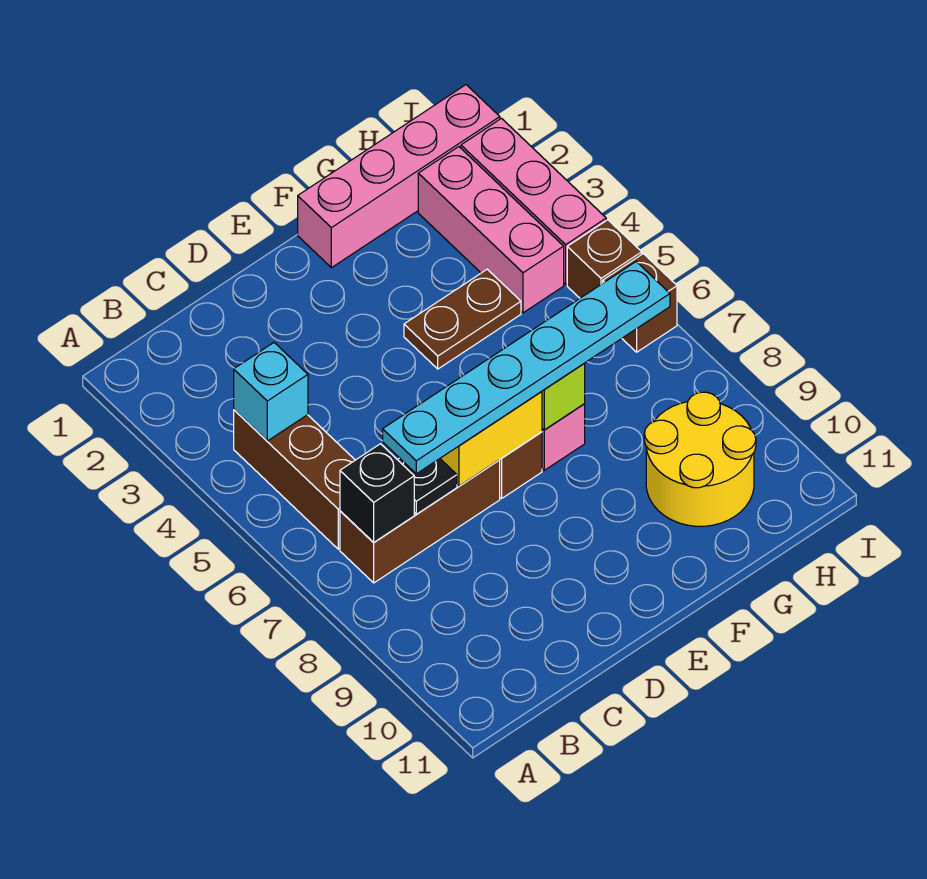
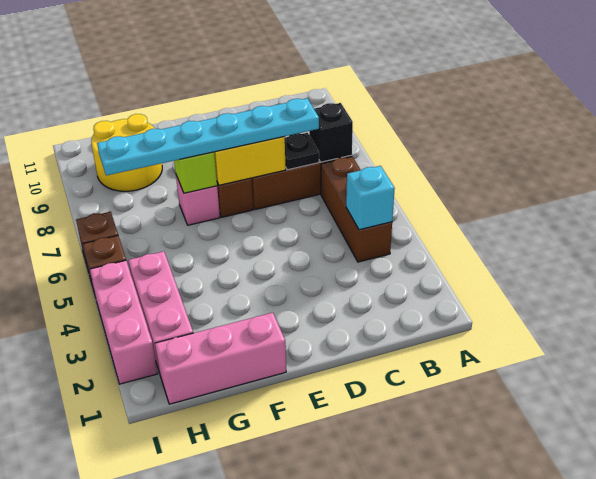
pink 1x4 brick [298,85,500,268] -> pink 1x3 brick [155,313,286,404]
brown 1x2 plate [404,269,521,369] -> none

